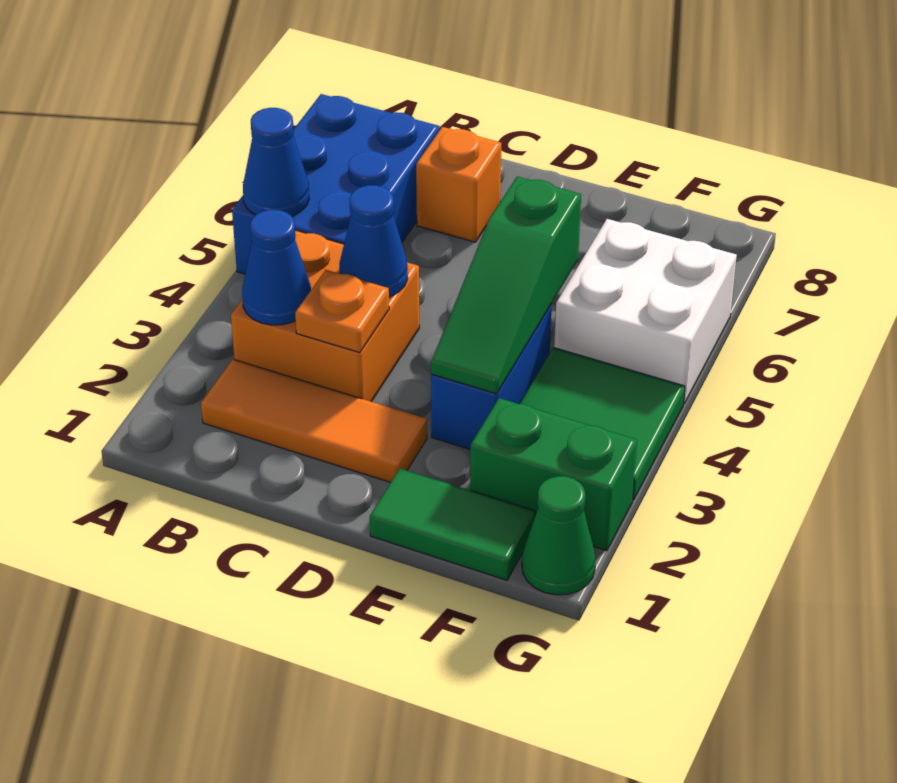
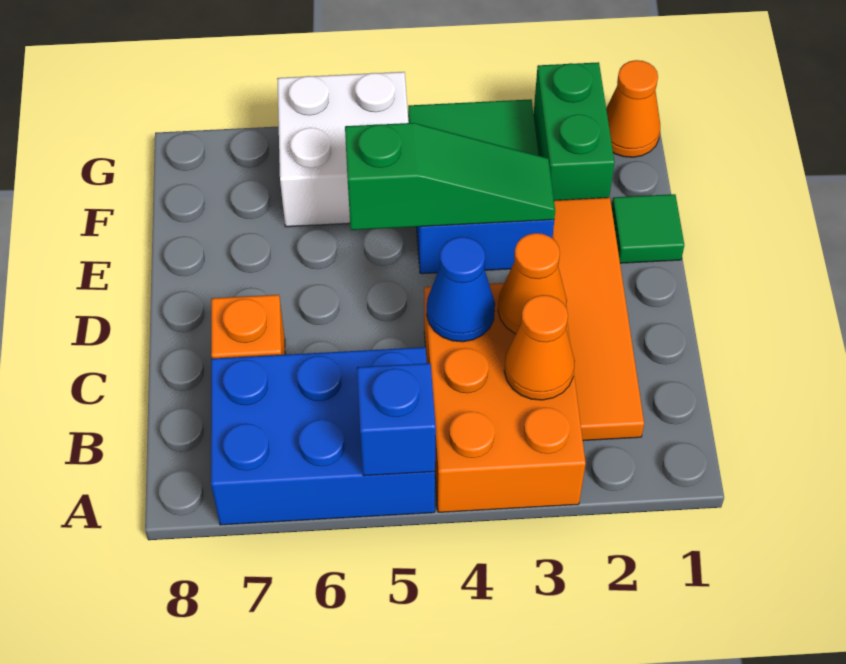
blue 1x1 cone [243,108,309,216] -> blue 1x1 brick [357,363,436,476]
orange 1x3 tile [201,359,427,482] -> orange 1x4 tile [552,198,644,441]
orange 2x2 brick [231,230,419,402] -> orange 2x3 brick [424,283,586,512]
blue 1x1 cone [242,210,311,325] -> orange 1x1 cone [504,295,575,400]
orange 1x1 plate [295,270,389,353] -> orange 1x1 cone [498,233,567,334]
green 1x2 tile [370,468,536,580] -> green 1x1 tile [612,194,684,263]
green 1x1 cone [522,476,596,595] -> orange 1x1 cone [606,60,660,157]

